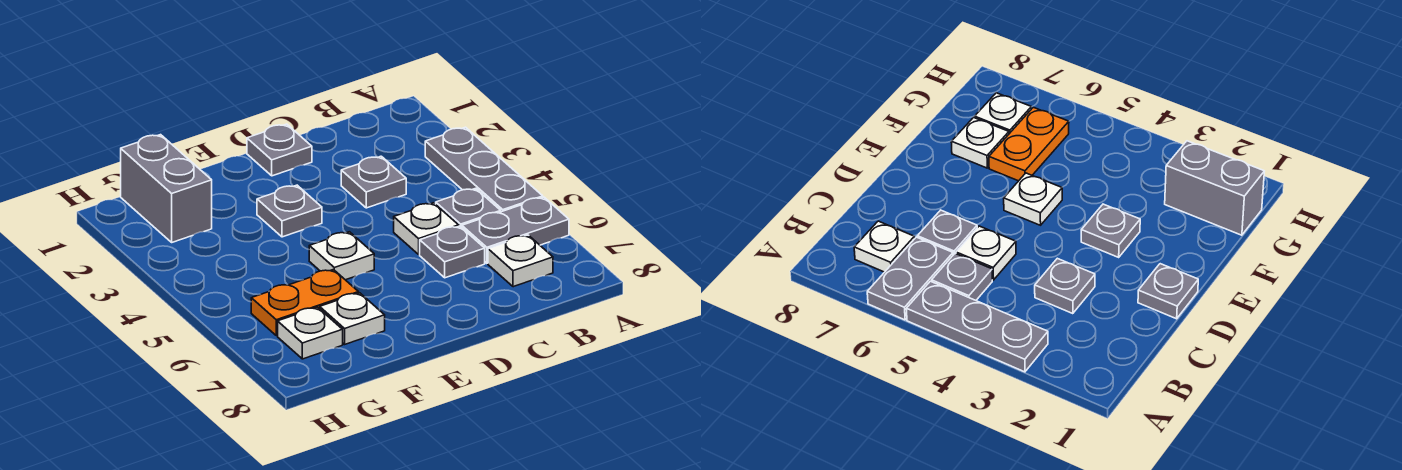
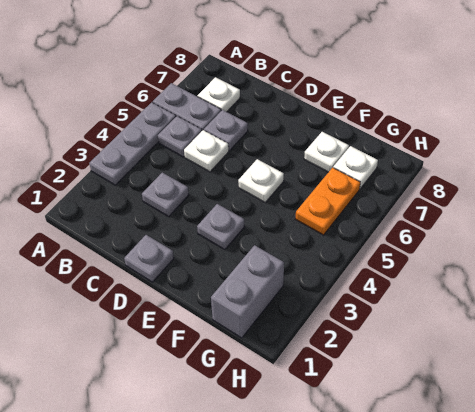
orange 1x2 plate [251,270,358,336] -> orange 1x2 plate turned to [296,168,360,235]

